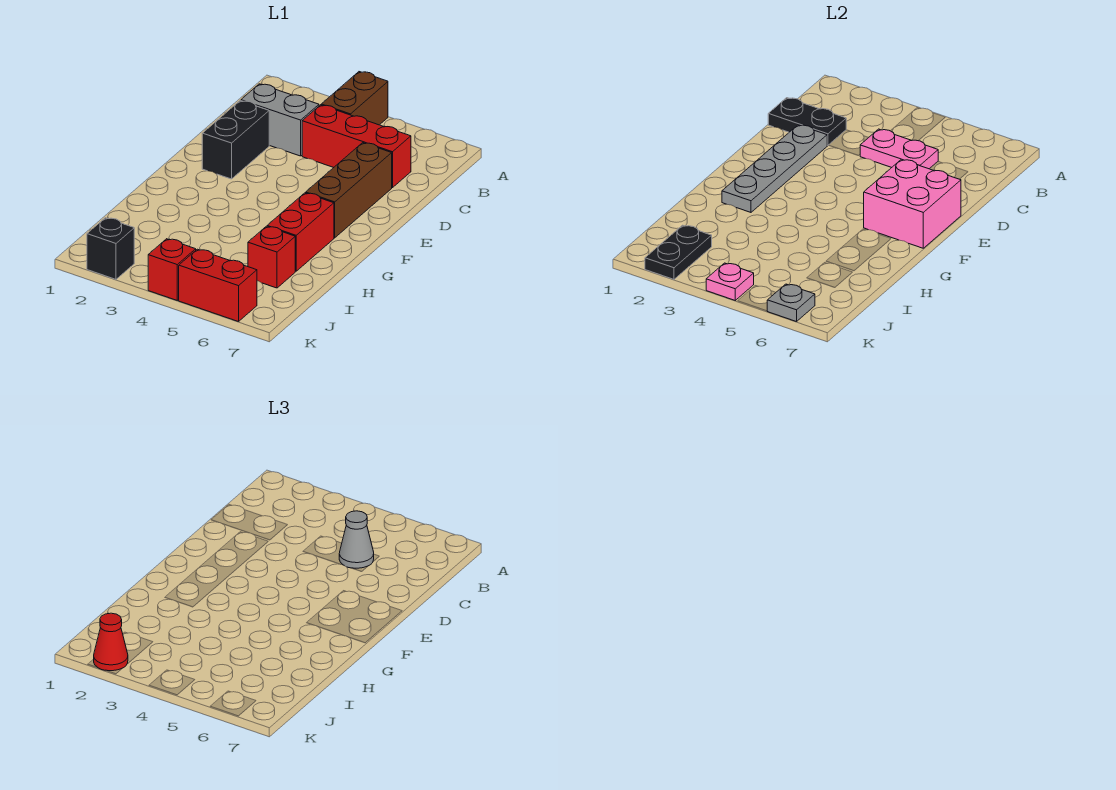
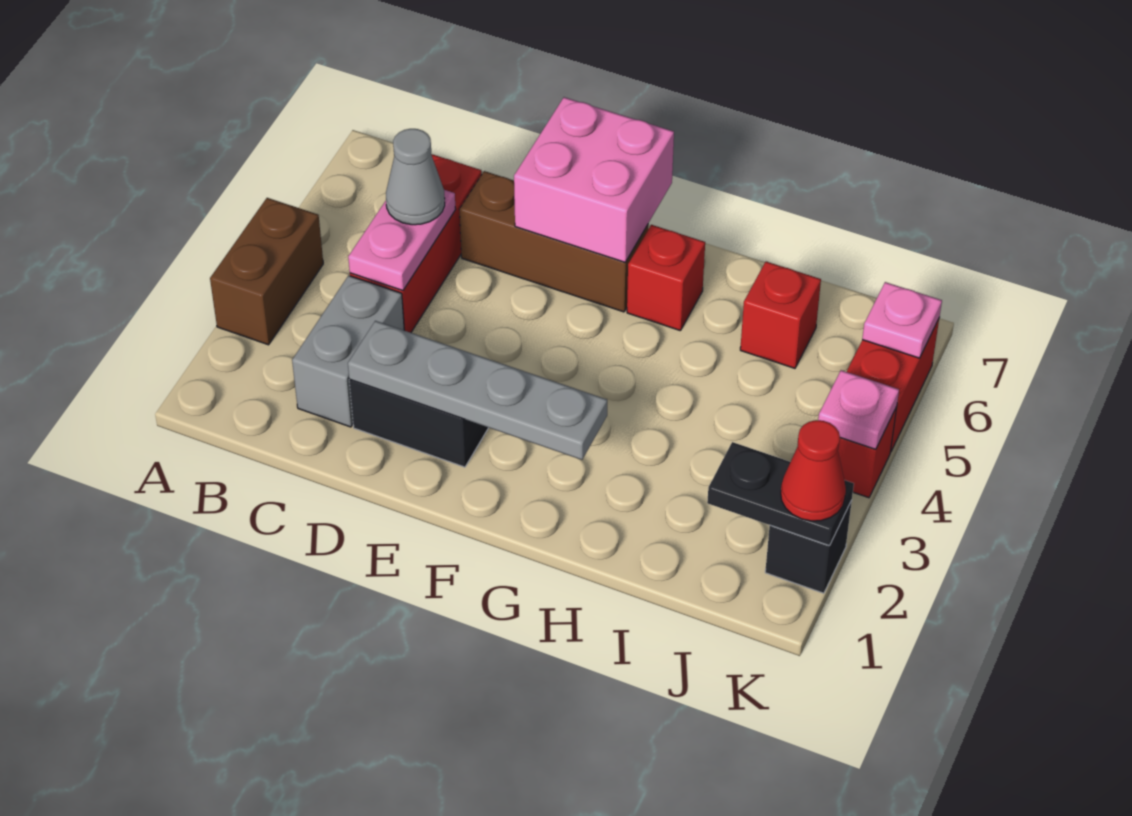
brown 1x2 brick [321,72,388,125] -> brown 1x2 brick turned to [210,198,323,345]
black 1x2 plate [768,98,846,145] -> none
red 1x2 brick [267,193,334,271] -> red 1x1 brick [627,225,705,331]
grey 1x1 plate [767,284,815,322] -> pink 1x1 plate [862,282,942,358]

